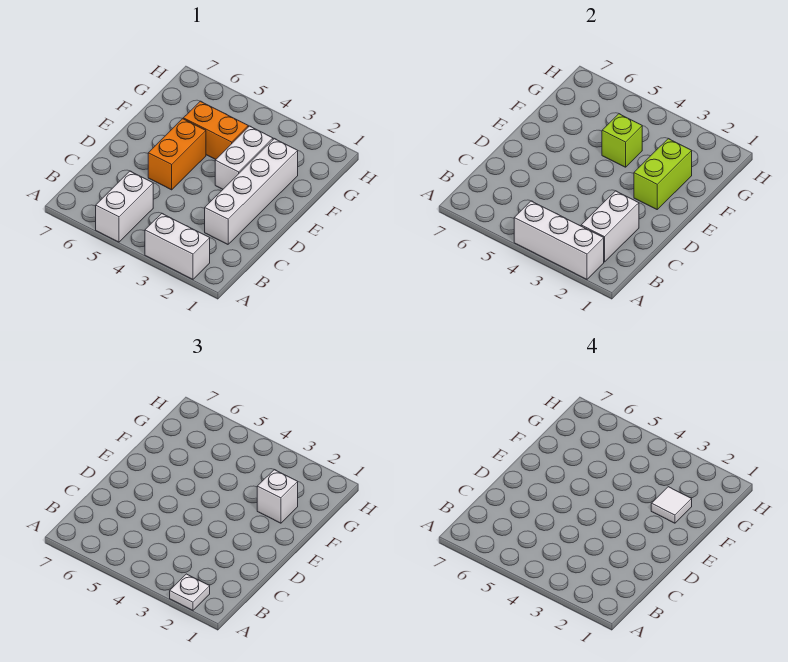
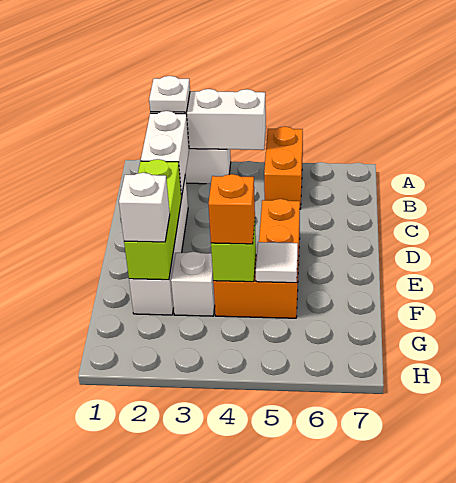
white 1x2 brick [96,171,153,242] -> orange 1x2 brick [264,127,303,209]
lime 1x2 brick [634,139,692,209] -> lime 1x3 brick [124,159,182,280]
white 1x2 brick [215,126,273,189] -> white 1x1 brick [171,252,215,316]
white 1x1 tile [651,487,692,523] -> white 1x1 tile moved to [256,242,298,283]
none -> orange 1x1 brick [208,174,255,244]

